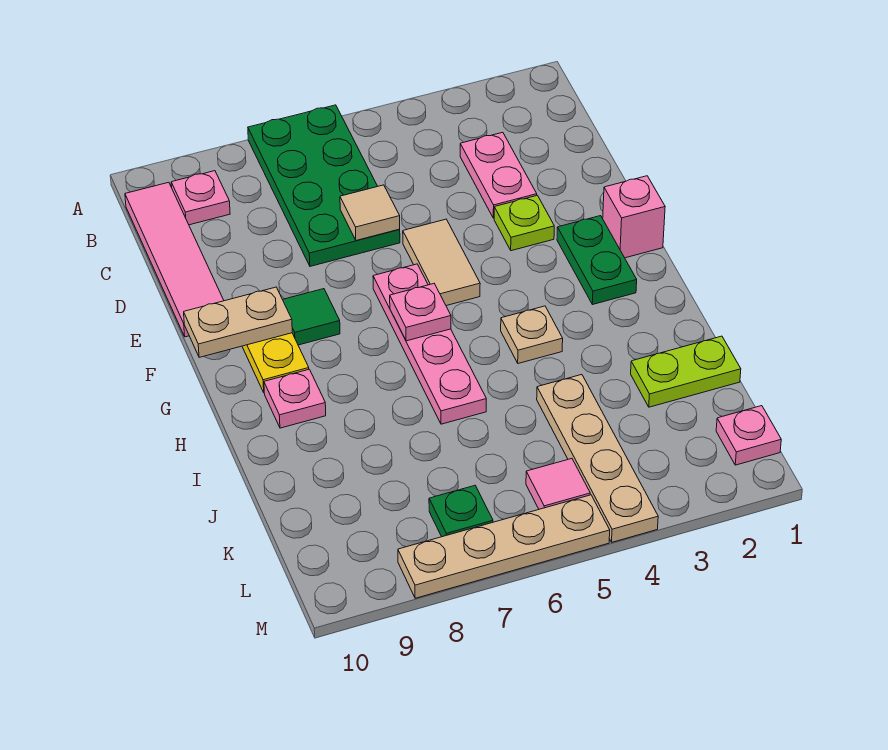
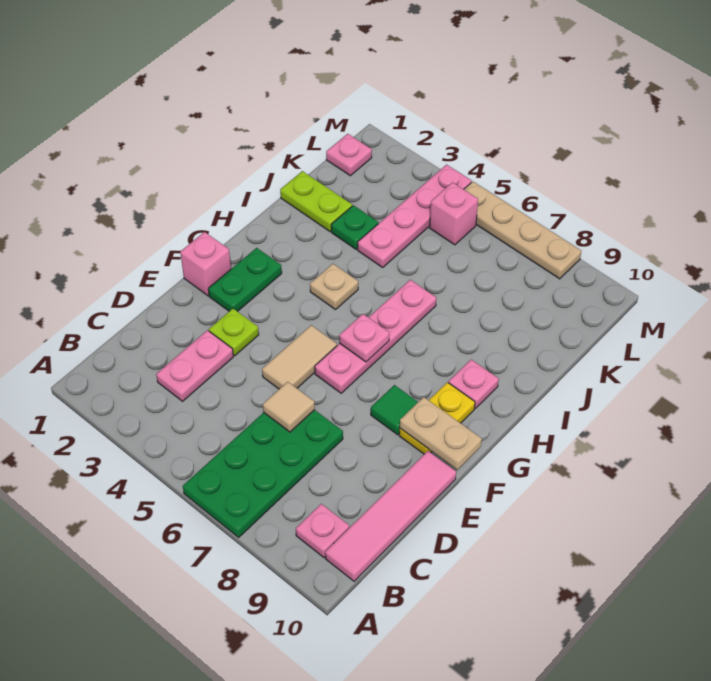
tan 1x4 plate [537,375,658,542] -> pink 1x4 plate [358,165,472,267]
pink 1x1 tile [526,459,590,509] -> pink 1x1 brick [429,182,478,245]
green 1x1 plate [429,486,493,537] -> green 1x1 plate moved to [331,205,378,249]

